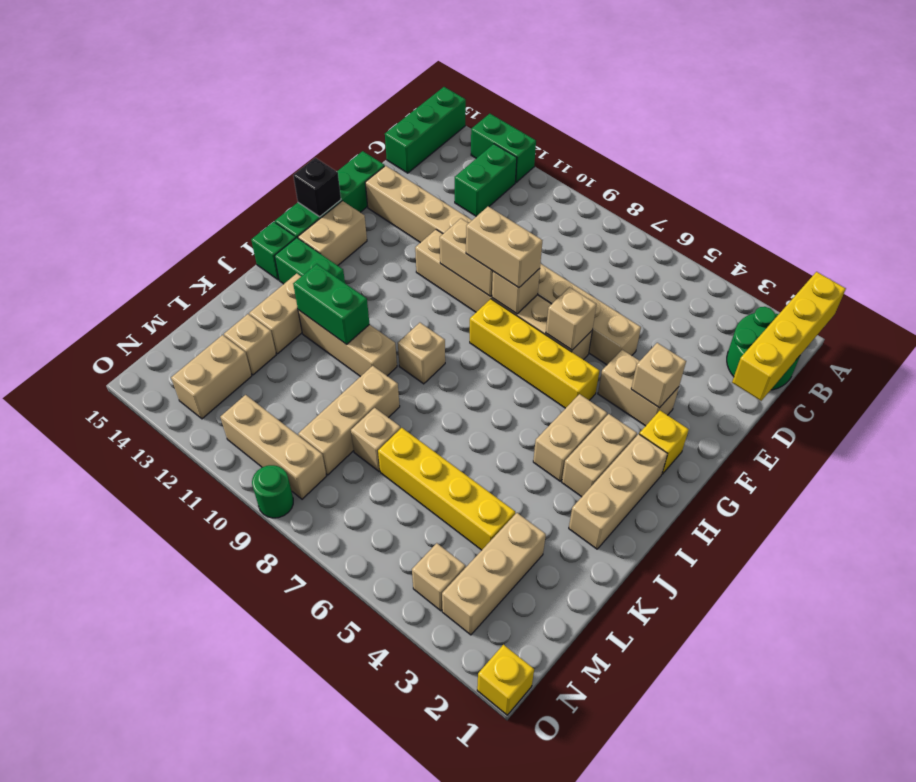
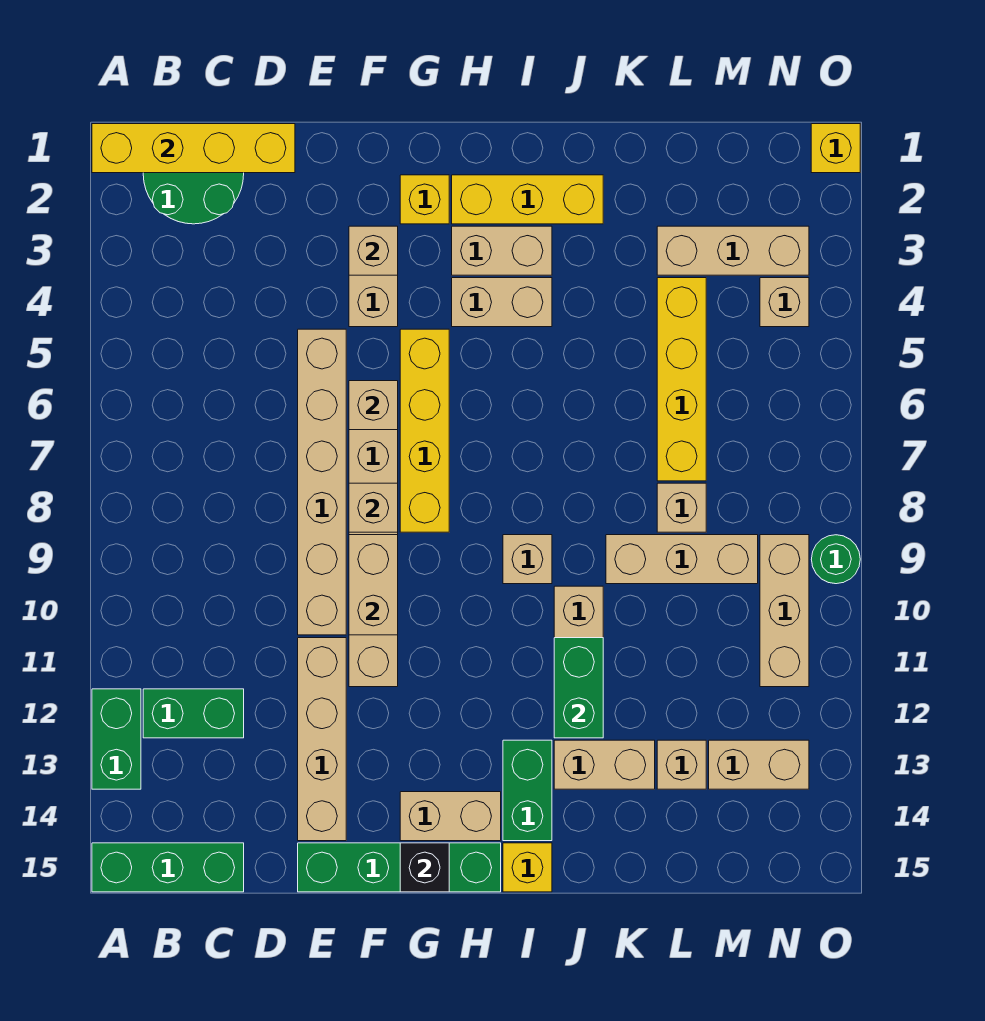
tan 1x2 brick [466,207,542,288] -> none
tan 1x3 brick [569,434,668,549] -> yellow 1x3 brick [452,175,603,224]
green 1x1 brick [251,222,296,280] -> yellow 1x1 brick [503,843,552,892]

